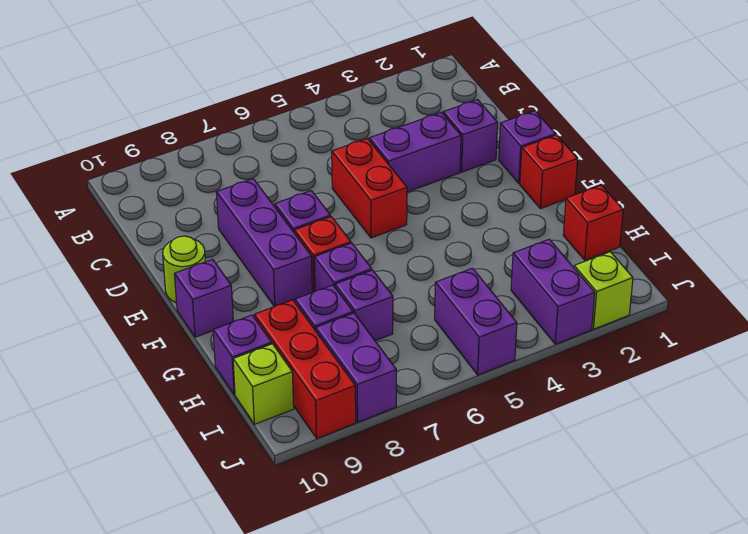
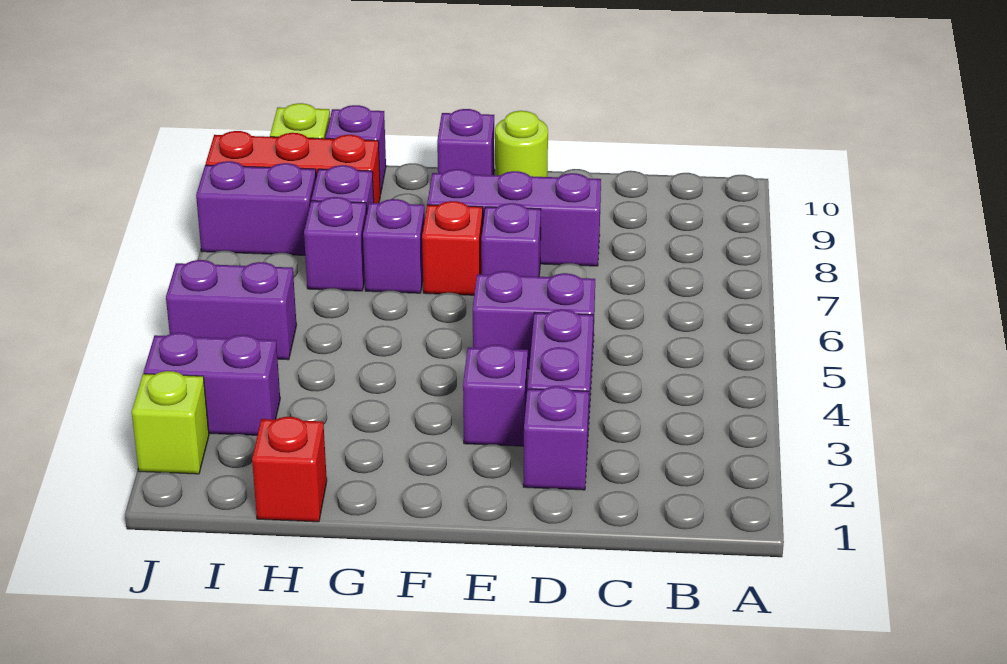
red 1x2 brick [332,139,407,238] -> purple 1x2 brick [473,271,595,369]
purple 1x1 brick [499,111,555,183] -> purple 1x1 brick moved to [463,345,528,446]
red 1x1 brick [520,135,578,209] -> none

